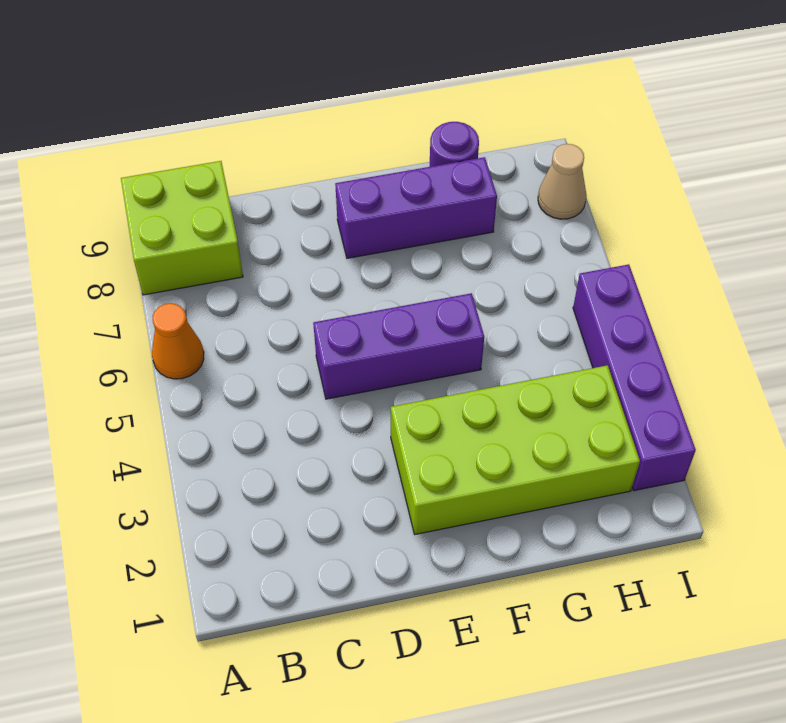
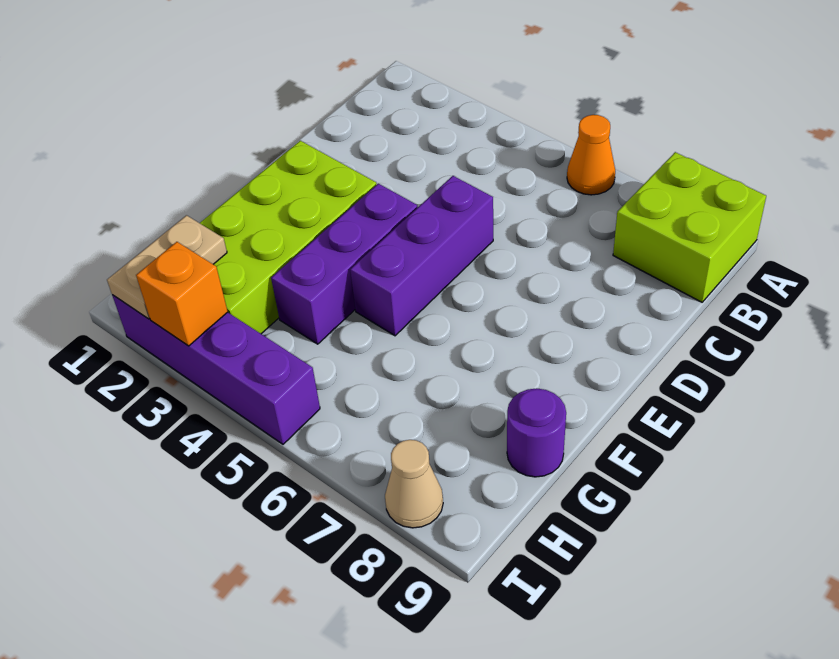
purple 1x3 brick [335,157,497,258] -> purple 1x3 brick moved to [271,184,418,344]
none -> tan 1x2 plate [107,215,227,319]
none -> orange 1x1 brick [136,242,228,346]

